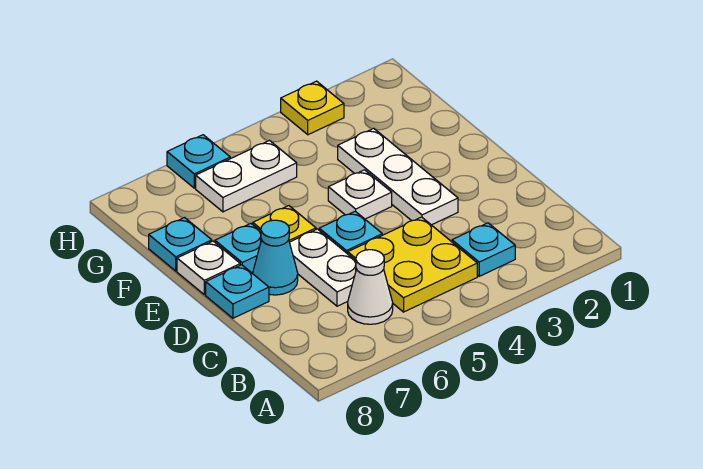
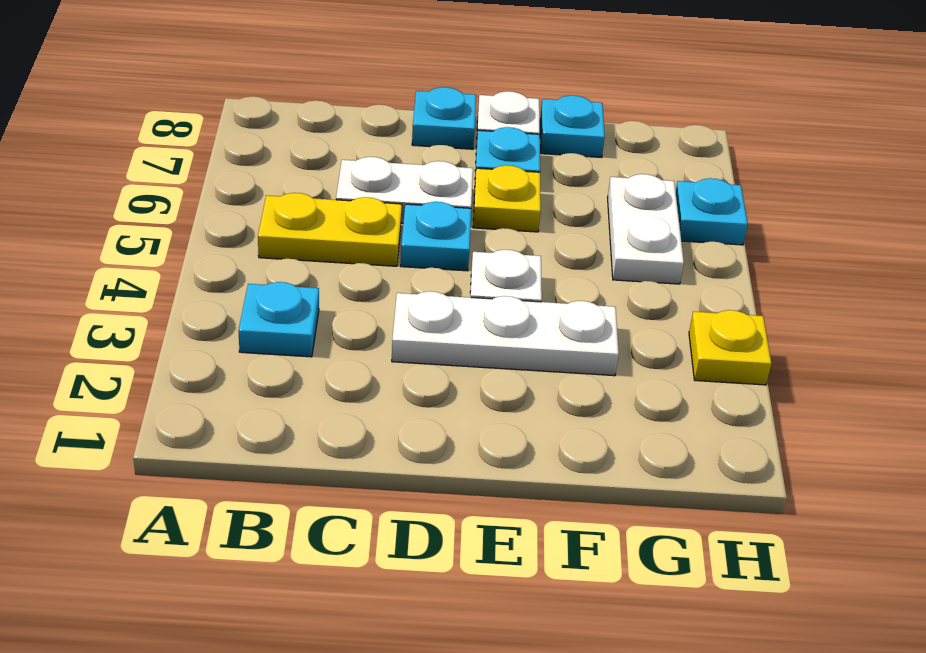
yellow 2x2 plate [348,217,477,312] -> yellow 1x2 plate [258,193,402,266]
white 1x1 cone [348,250,393,324] -> none
cyan 1x1 cone [253,220,298,295] -> none

